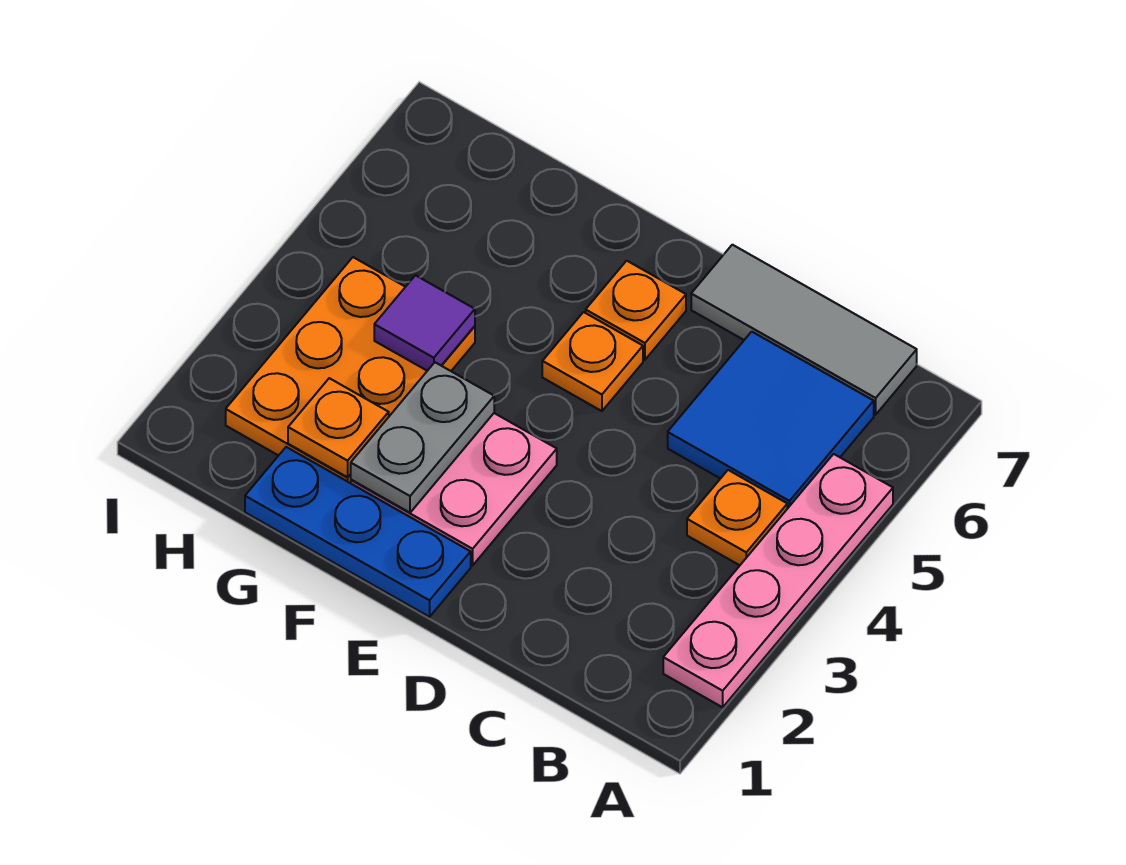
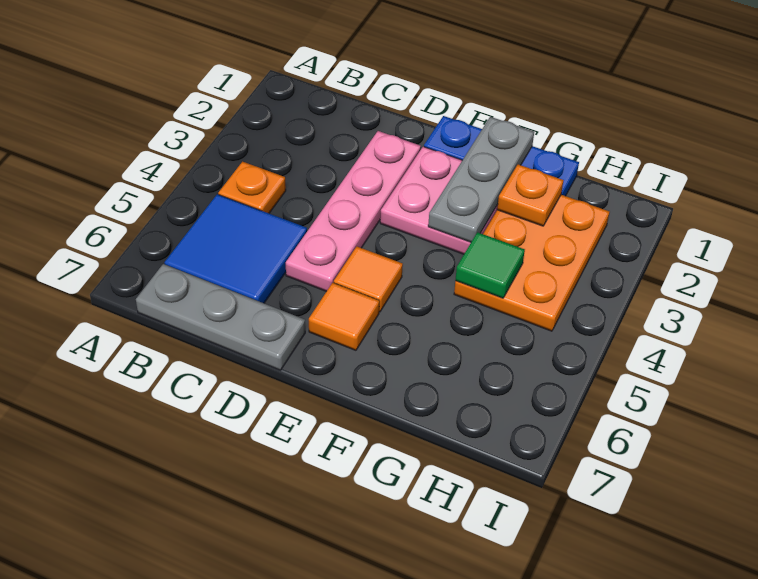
pink 1x4 plate [663,454,893,707] -> pink 1x4 plate moved to [286,131,421,291]
grey 1x3 tile [691,245,917,415] -> grey 1x3 plate [136,264,305,370]
orange 1x1 plate [542,312,643,411] -> orange 1x1 tile [334,247,403,312]
orange 1x1 plate [586,261,686,360] -> orange 1x1 tile [309,283,379,350]
grey 1x2 plate [351,362,494,513] -> grey 1x3 plate [428,117,534,242]
purple 1x1 tile [374,275,475,371] -> green 1x1 tile [455,232,525,298]

